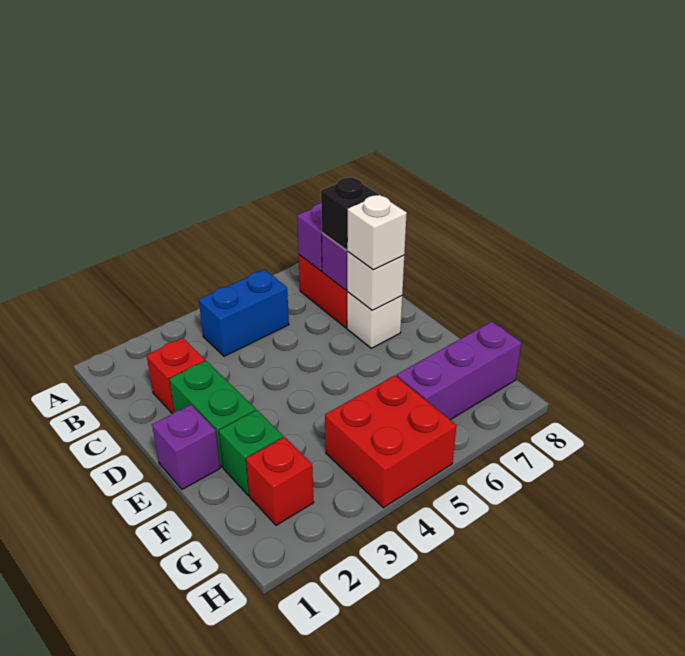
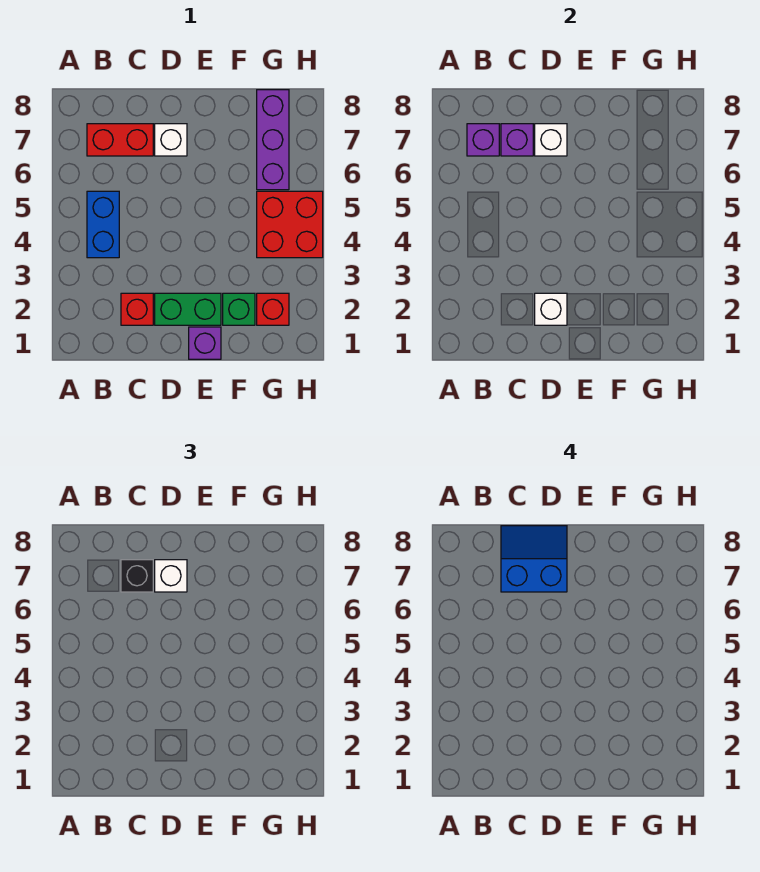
none -> blue 2x2 slope [501,526,567,592]
none -> white 1x1 brick [535,293,567,325]

